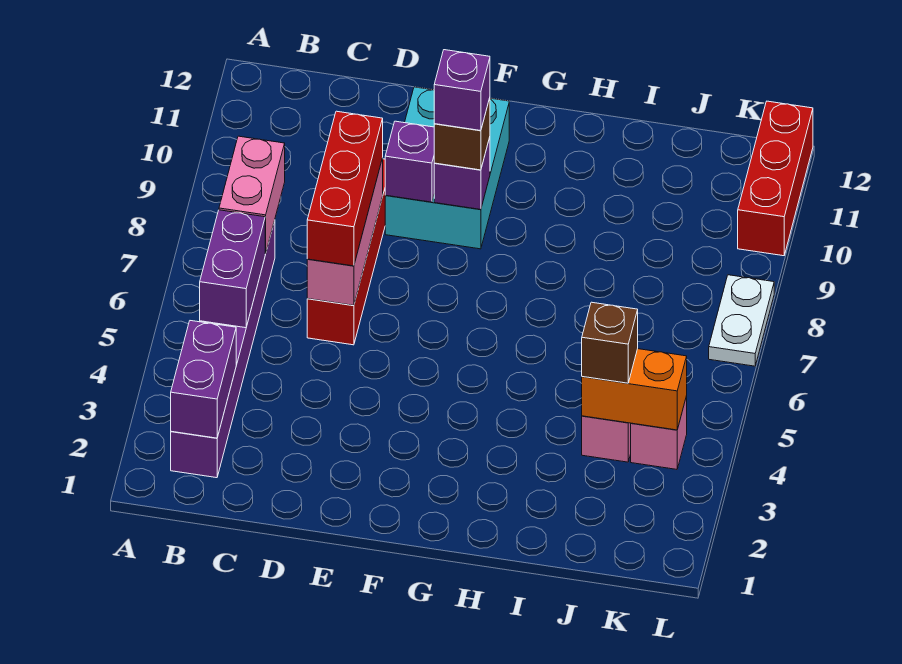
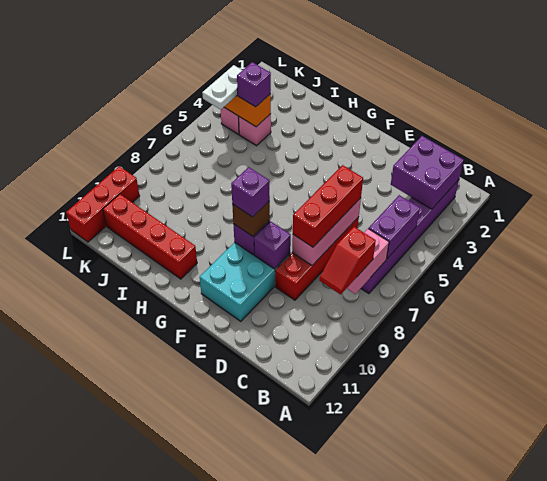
purple 1x2 brick [171,321,236,438] -> purple 2x2 brick [391,136,464,209]
none -> red 1x2 slope [319,227,376,294]
none -> red 1x4 brick [103,194,197,279]
brown 1x1 brick [582,302,638,383] -> purple 1x1 brick [237,62,271,107]
white 1x2 plate [709,275,774,366] -> white 1x2 plate moved to [202,65,242,110]

